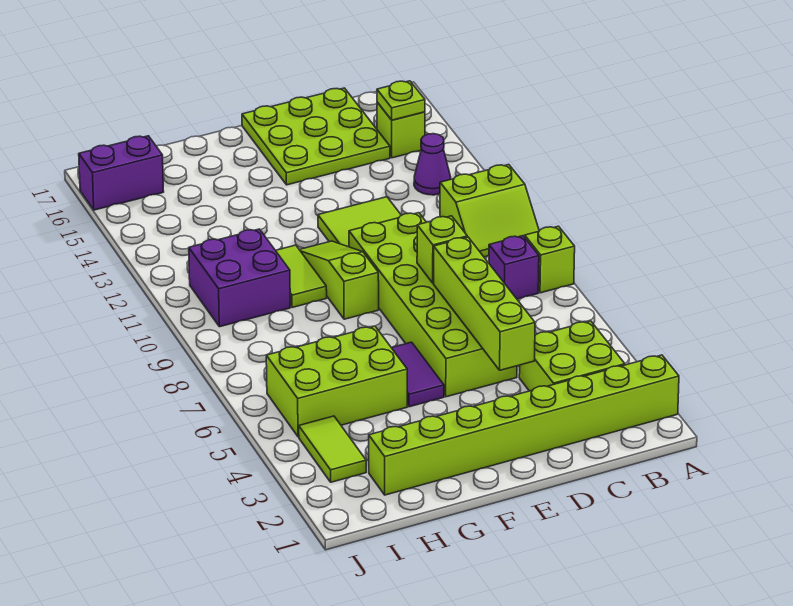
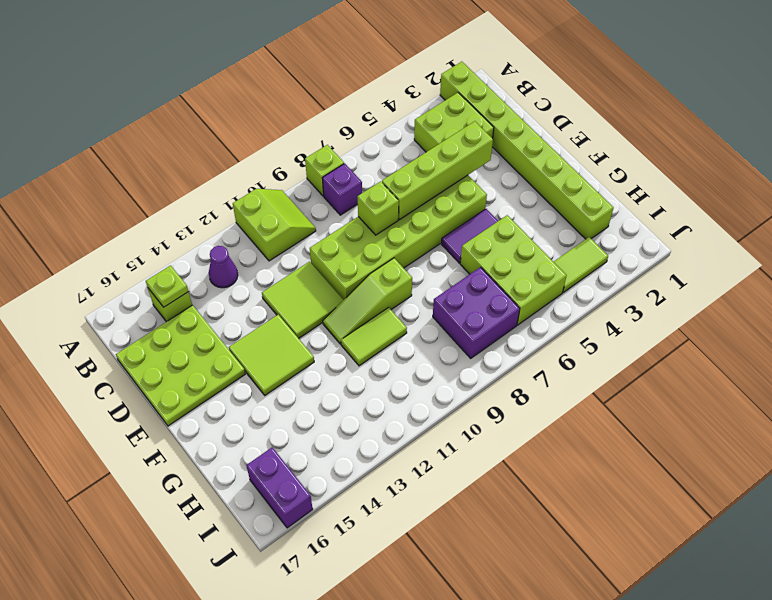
none -> lime 2x2 tile [229,315,314,395]
purple 2x2 brick [189,229,290,327] -> purple 2x2 brick moved to [433,267,520,358]

